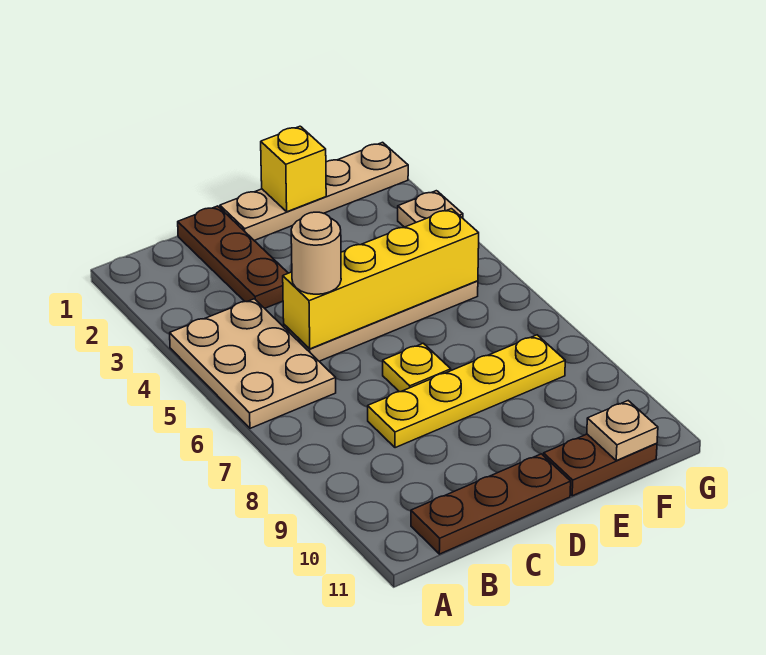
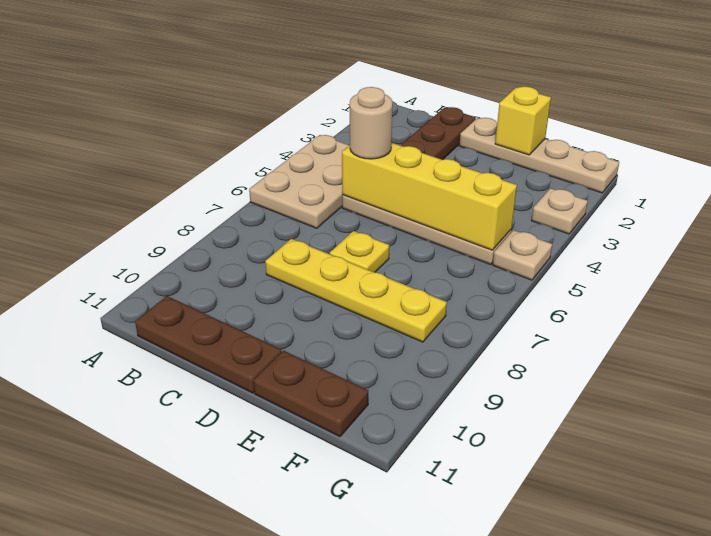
tan 1x1 plate [587,401,658,461] -> tan 1x1 plate moved to [493,230,552,280]

